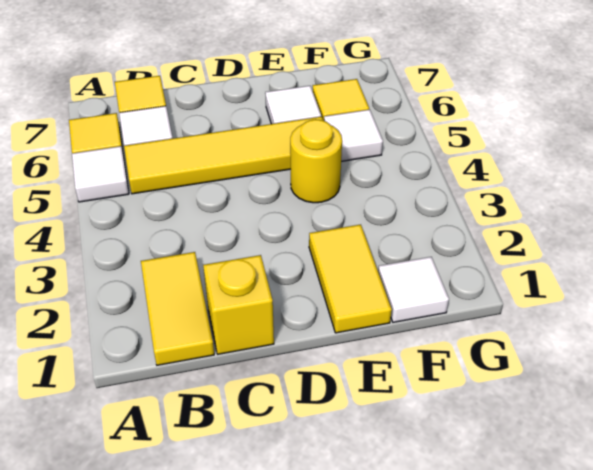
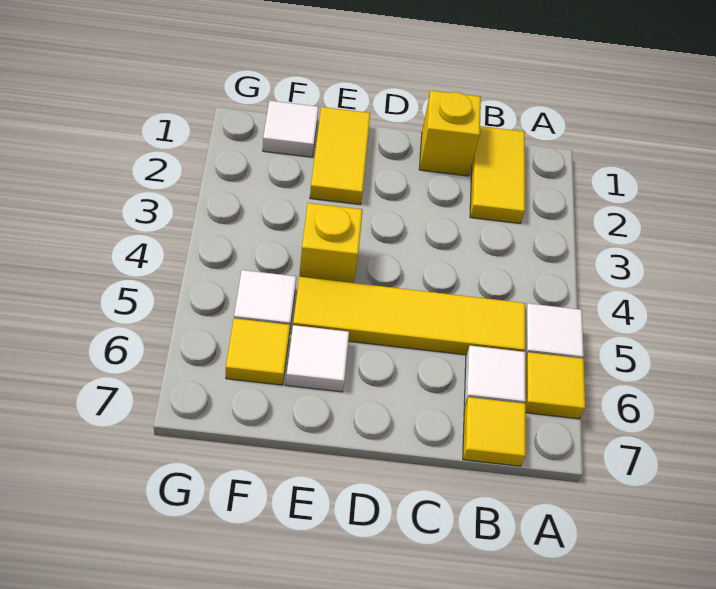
yellow 1x1 round brick [290,119,342,203] -> yellow 1x1 brick [299,203,363,283]

